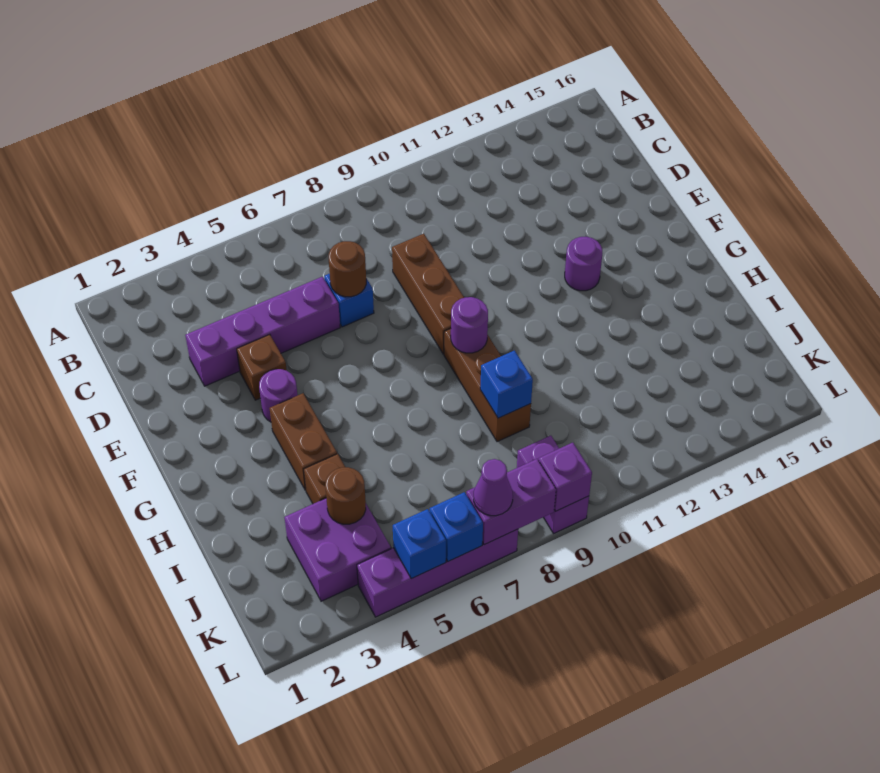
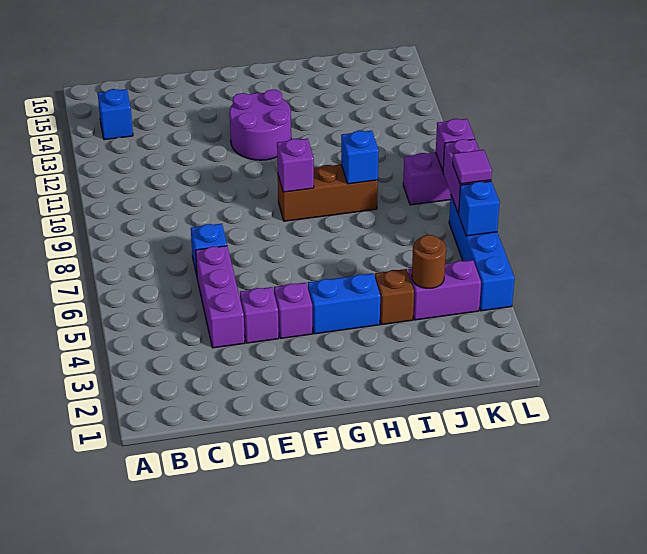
purple 1x4 brick [185,277,340,386] -> purple 1x3 brick [196,246,245,348]
brown 1x1 round brick [329,241,366,297] -> none
brown 1x3 brick [392,234,464,354] -> none
brown 1x1 brick [237,335,287,400] -> purple 1x1 brick [240,287,279,343]
purple 1x1 round brick [259,369,298,422] -> purple 1x1 brick [274,283,312,338]
purple 1x1 round brick [565,237,602,291] -> purple 2x2 round brick [230,90,291,160]
brown 1x2 brick [270,393,337,490] -> blue 1x2 brick [308,274,380,334]
purple 1x1 round brick [451,297,488,353] -> purple 1x1 brick [277,139,314,192]
purple 2x2 brick [284,498,391,601] -> purple 1x2 brick [408,260,481,320]
purple 1x4 brick [357,529,518,617] -> blue 1x4 brick [449,196,514,311]
blue 1x1 brick [393,509,446,579] -> blue 1x1 brick moved to [98,89,133,140]
purple 1x1 cone [474,459,513,516] -> purple 1x1 tile [453,150,492,184]

